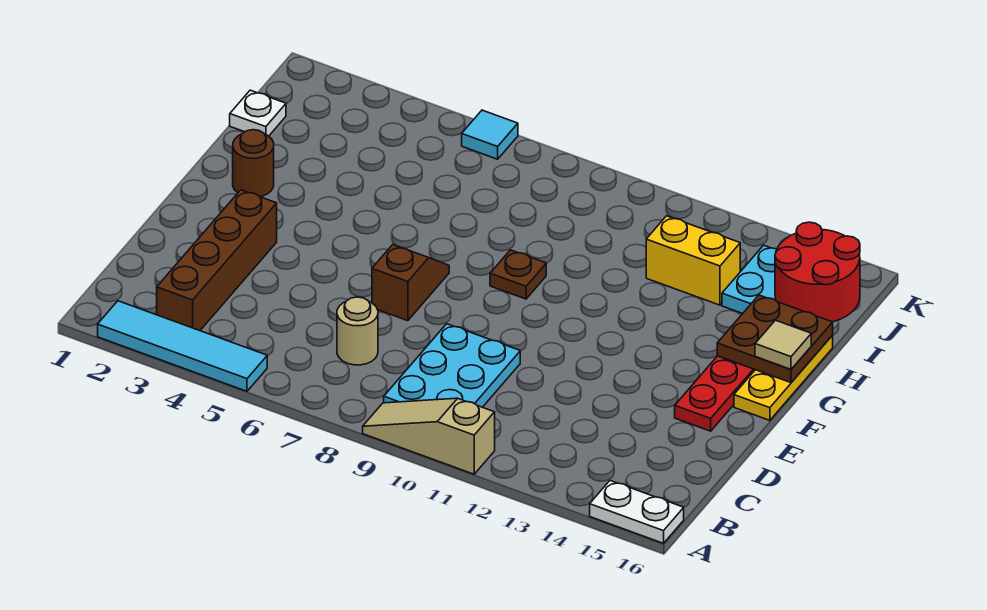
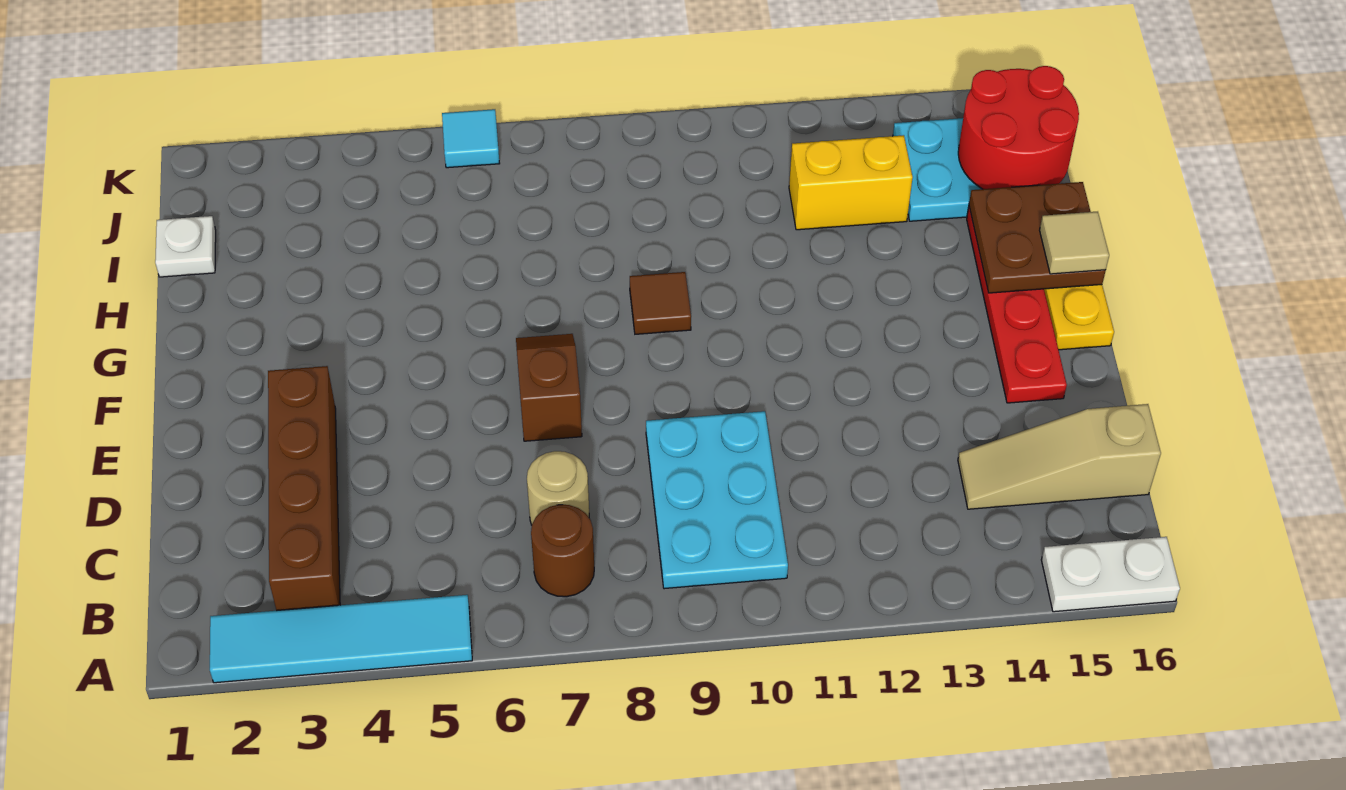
tan 1x3 slope [363,398,495,474] -> tan 1x3 slope moved to [958,404,1161,509]
brown 1x1 round brick [233,130,274,197] -> brown 1x1 round brick moved to [531,505,594,597]
brown 1x1 plate [490,250,546,299] -> brown 1x1 tile [630,272,691,334]

